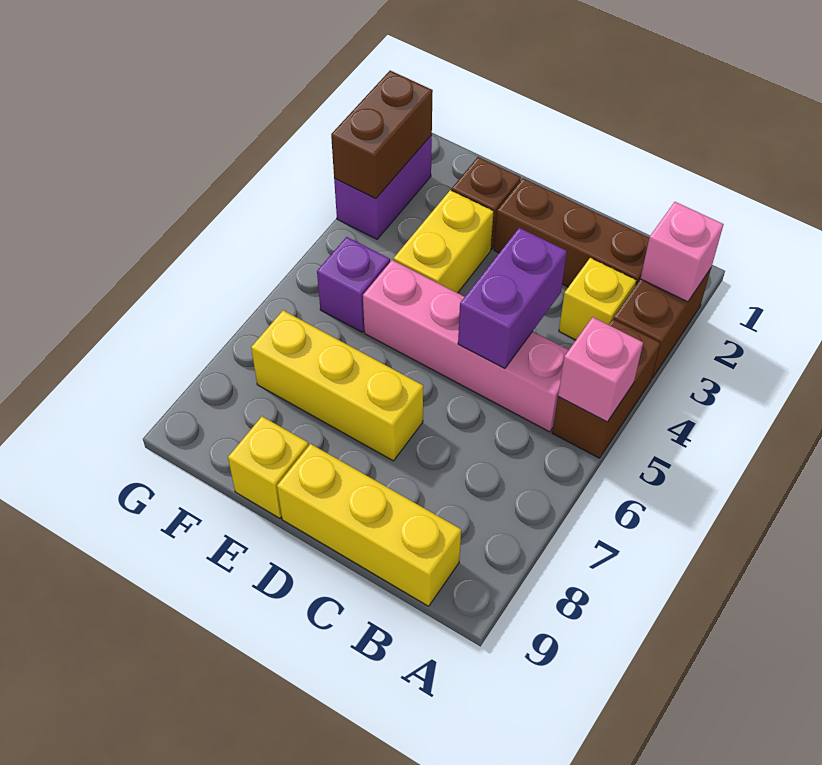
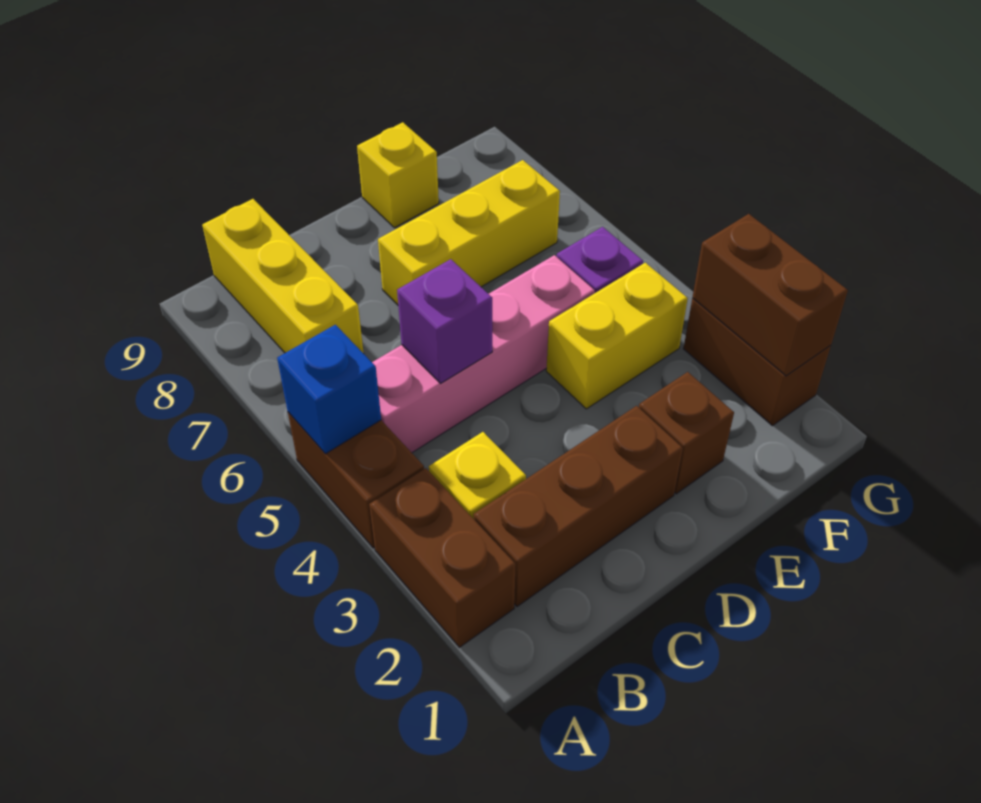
pink 1x1 brick [640,202,724,302] -> none
pink 1x1 brick [558,317,643,422] -> blue 1x1 brick [277,325,381,454]
yellow 1x3 brick [277,444,461,606] -> yellow 1x3 brick turned to [202,199,364,354]
purple 1x2 brick [458,228,567,368] -> purple 1x1 brick [397,259,492,383]
yellow 1x2 brick [394,190,494,293] -> yellow 1x2 brick turned to [546,263,688,409]
purple 1x2 brick [334,135,432,239] -> brown 1x2 brick [684,299,831,426]

